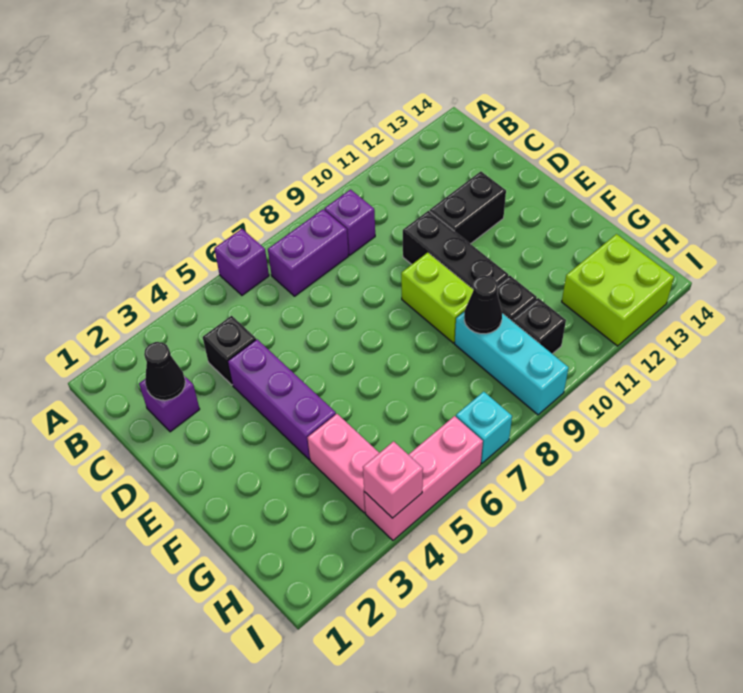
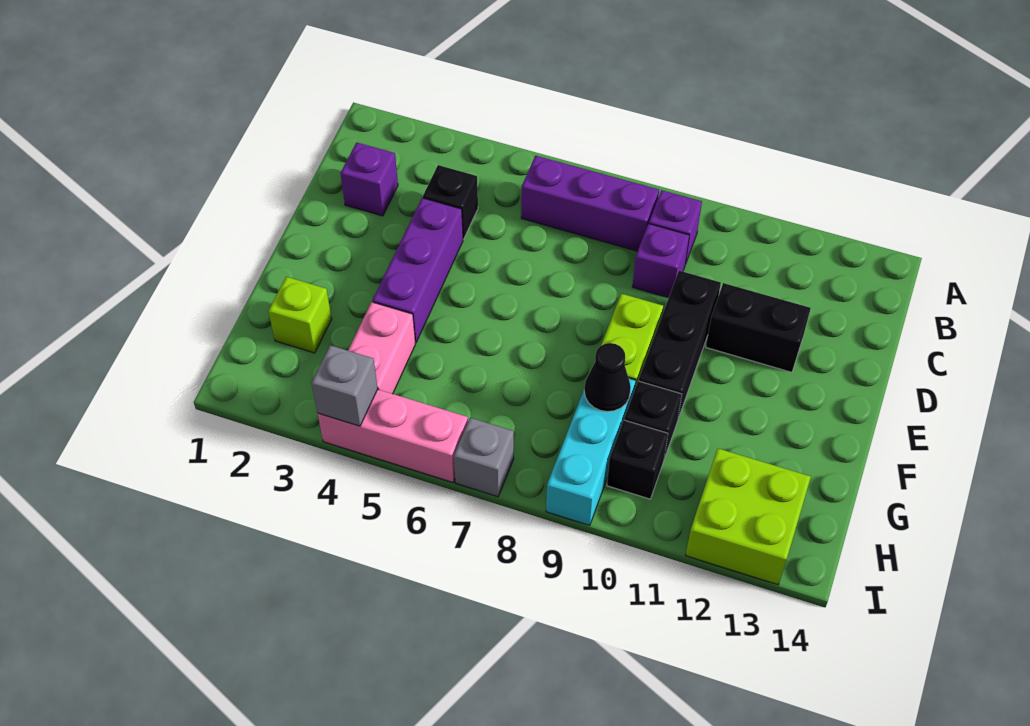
purple 1x1 brick [214,229,269,295] -> purple 1x1 brick moved to [632,224,689,298]
purple 1x2 brick [268,209,349,296] -> purple 1x3 brick [521,156,659,251]
black 1x1 cone [144,342,185,400] -> none
none -> lime 1x1 brick [268,277,332,353]
pink 1x1 brick [363,441,423,518] -> grey 1x1 brick [312,345,378,426]
cyan 1x1 brick [456,392,512,463] -> grey 1x1 brick [454,418,514,497]

